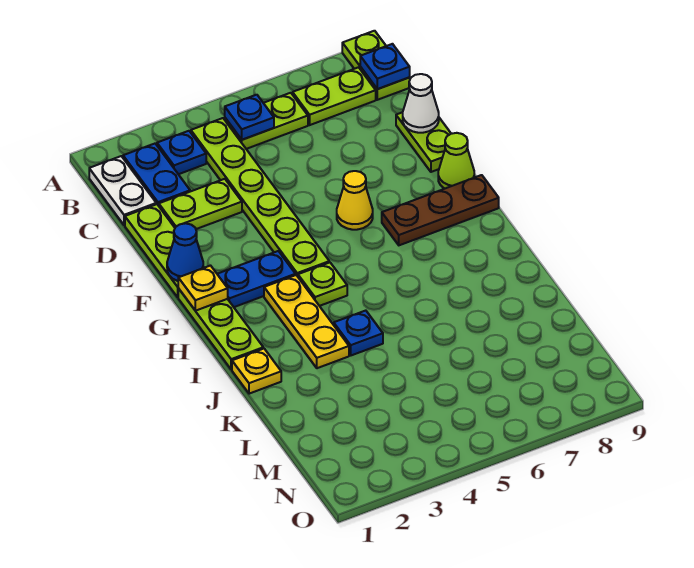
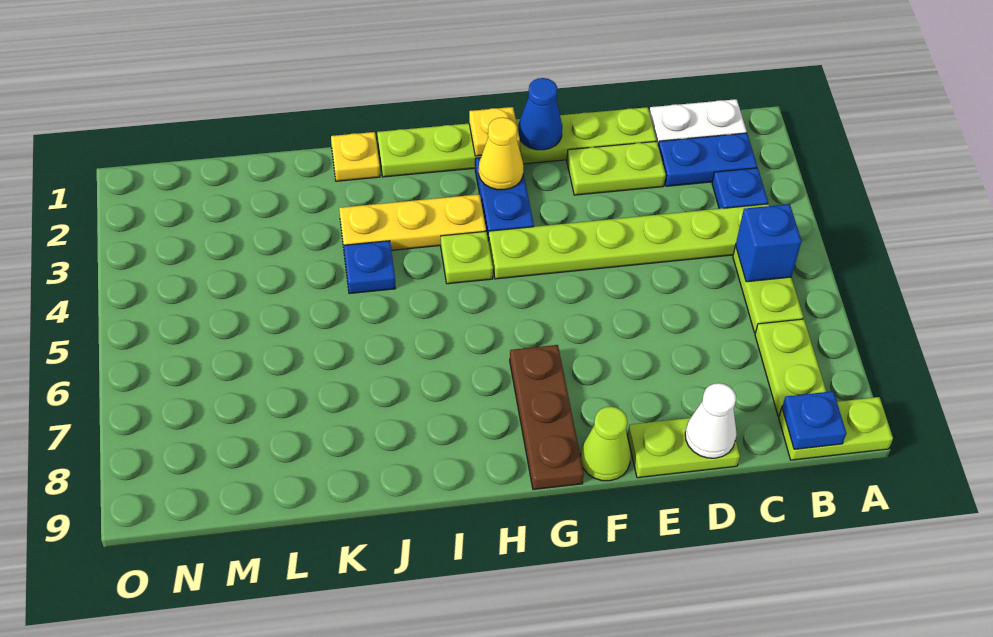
blue 1x1 plate [225,95,274,140] -> blue 1x1 brick [736,204,801,282]
lime 1x2 plate [159,179,242,229] -> lime 1x2 plate turned to [567,141,666,195]
yellow 1x1 cone [337,171,373,230] -> yellow 1x1 cone moved to [479,117,523,190]

